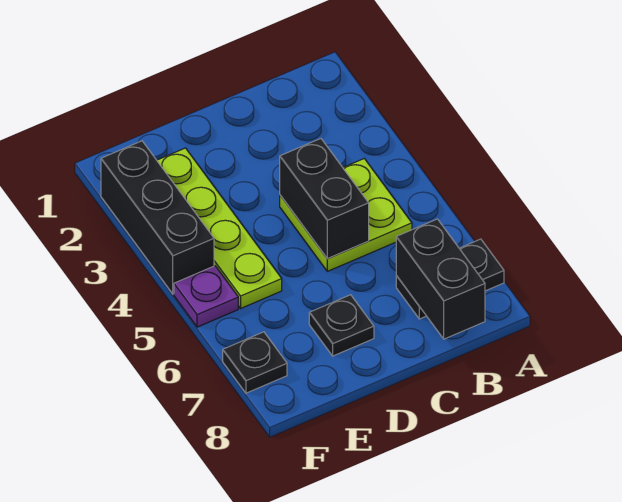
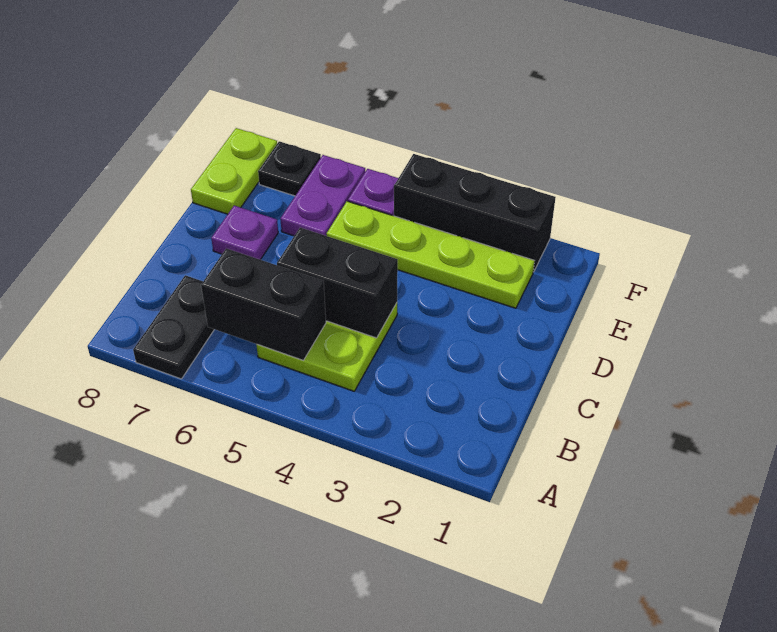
black 1x2 brick [396,219,485,339] -> black 1x2 brick moved to [201,248,326,360]
black 1x1 plate [309,295,374,356] -> purple 1x1 plate [211,206,278,260]
none -> purple 1x2 plate [280,155,365,236]
none -> lime 1x2 plate [191,128,277,214]

